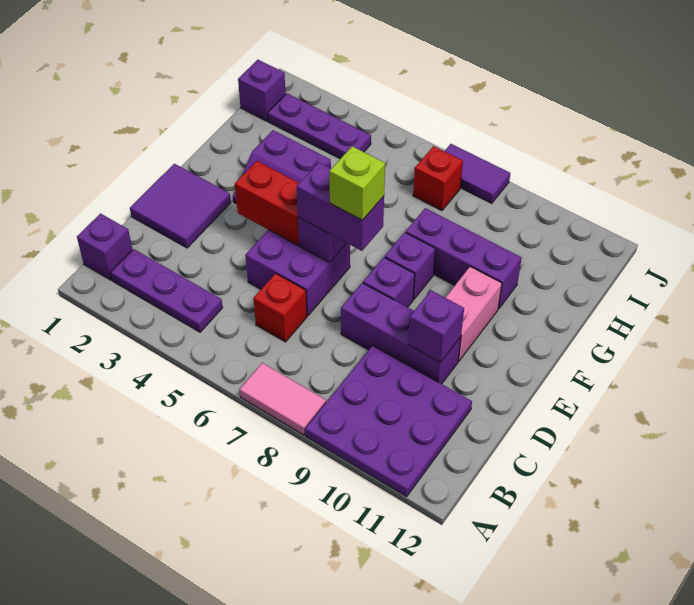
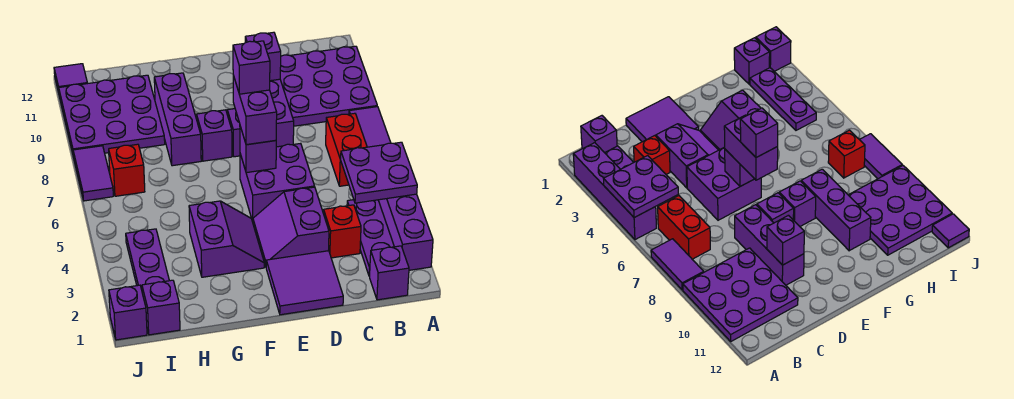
none -> purple 1x4 brick [378,194,433,270]
none -> purple 2x2 plate [340,142,417,203]
pink 1x2 tile [240,363,326,435] -> purple 1x2 tile [349,107,391,147]
red 1x1 brick [253,273,307,342] -> red 1x1 brick moved to [323,205,361,258]
none -> purple 2x2 slope [253,187,329,266]
red 1x2 brick [235,161,299,245] -> red 1x2 brick moved to [326,113,367,186]
lime 1x1 brick [329,146,385,220] -> purple 1x1 brick [233,41,270,94]
pink 1x2 brick [445,267,502,361] -> none
none -> purple 3x3 plate [59,75,165,157]
none -> purple 1x1 brick [109,285,147,340]
none -> purple 1x1 tile [54,64,87,93]

